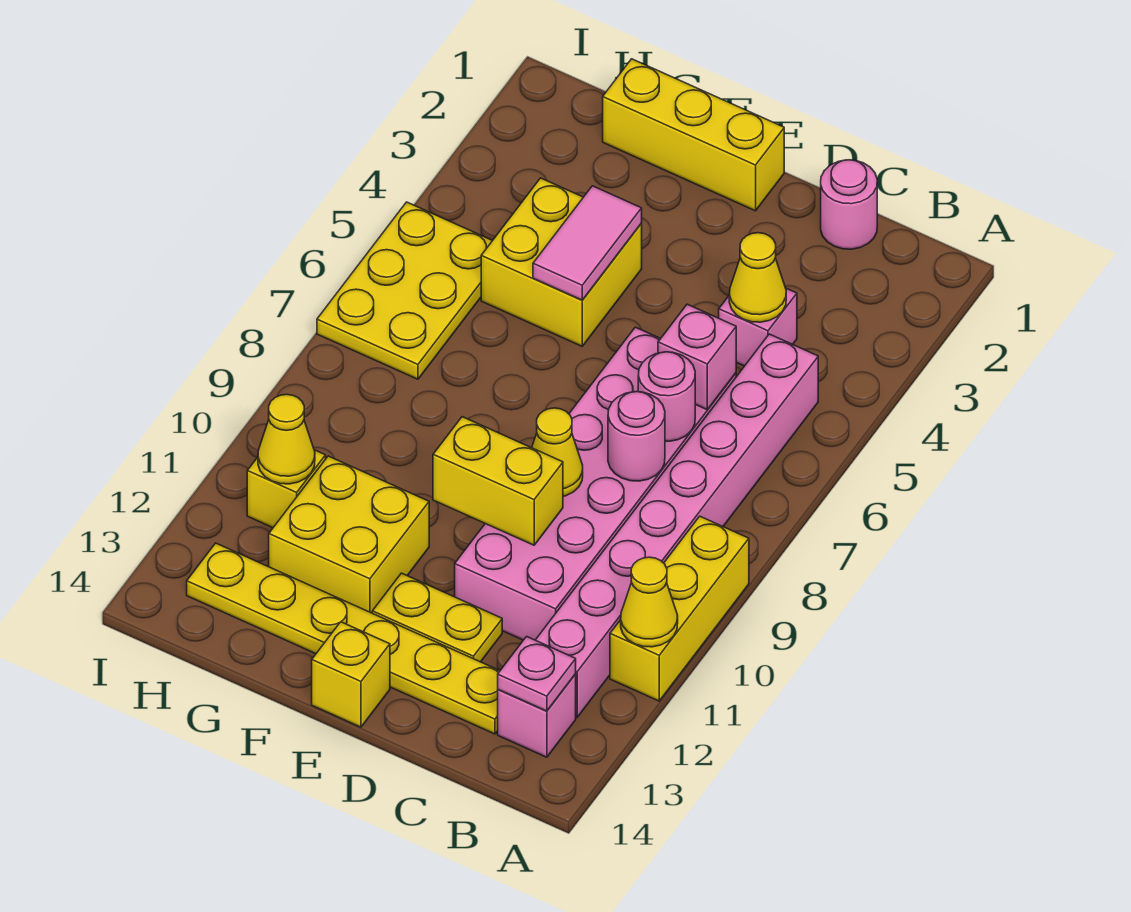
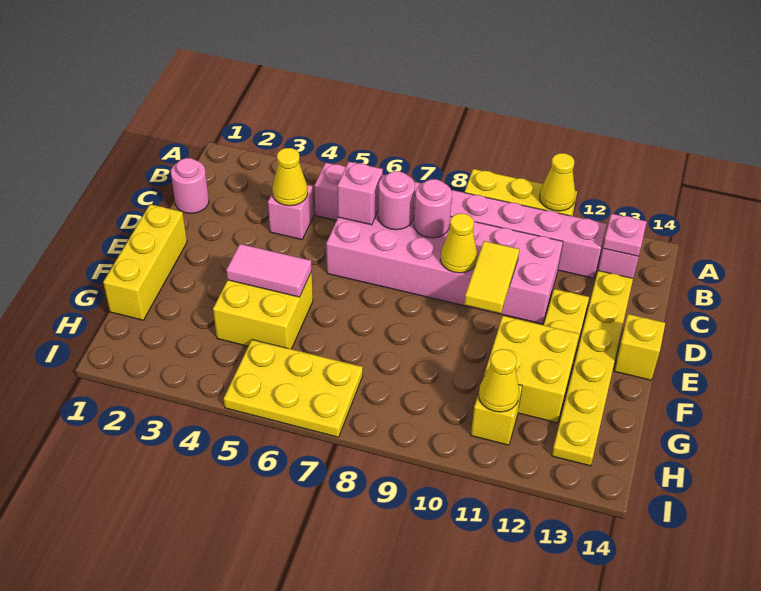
yellow 1x2 brick [433,417,563,545] -> yellow 1x2 tile [464,241,519,313]

